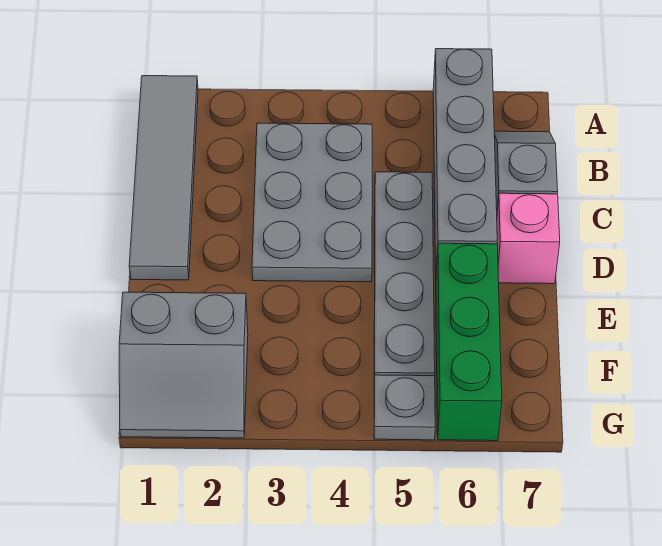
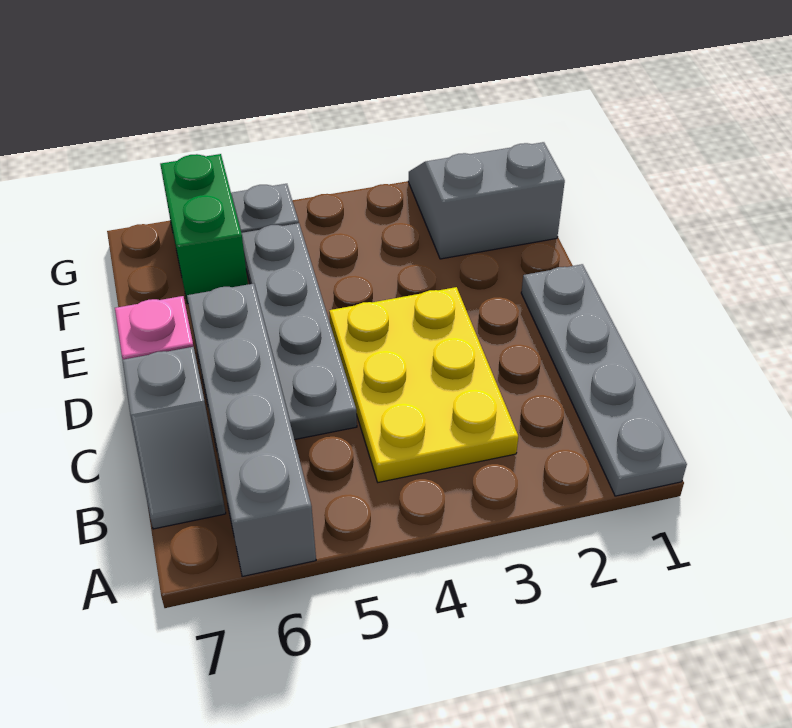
grey 1x4 tile [129,76,198,280] -> grey 1x4 plate [521,264,687,496]
grey 2x3 plate [252,123,372,282] -> yellow 2x3 plate [329,287,518,482]
green 1x3 brick [436,243,502,441] -> green 1x2 brick [160,154,248,304]

